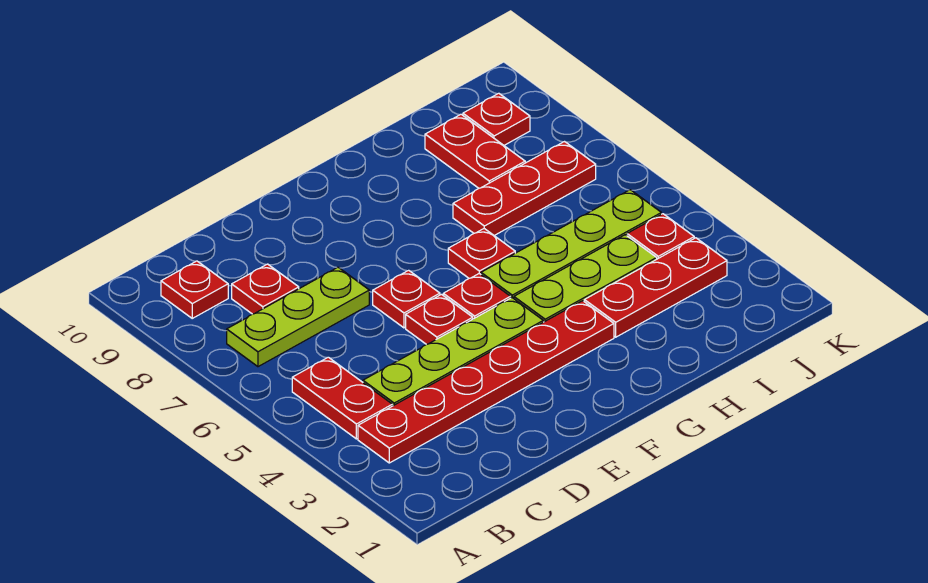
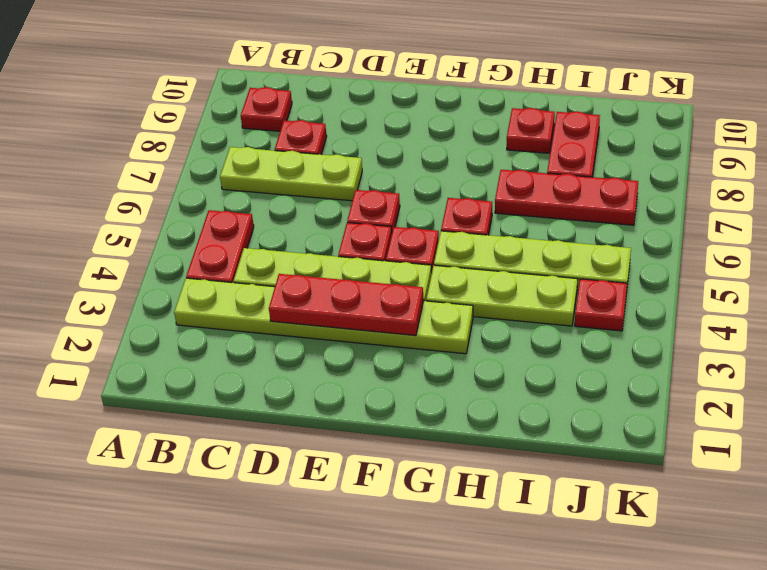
red 1x6 plate [358,301,614,463] -> lime 1x6 plate [174,278,473,354]
red 1x3 plate [584,238,727,337] -> red 1x3 plate moved to [269,274,424,336]
red 1x1 plate [463,93,530,145] -> red 1x1 plate moved to [507,108,555,153]

